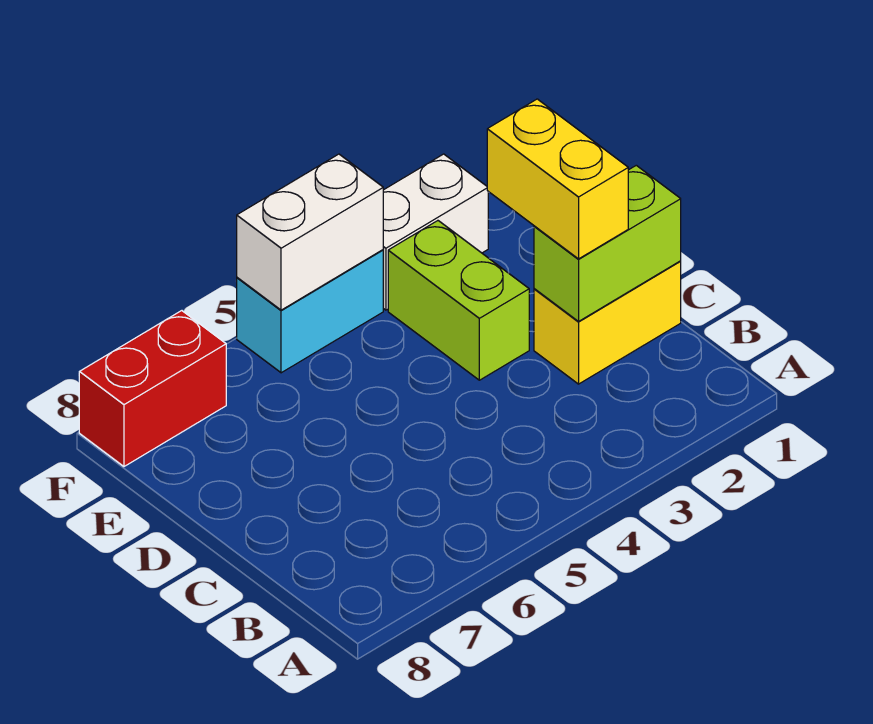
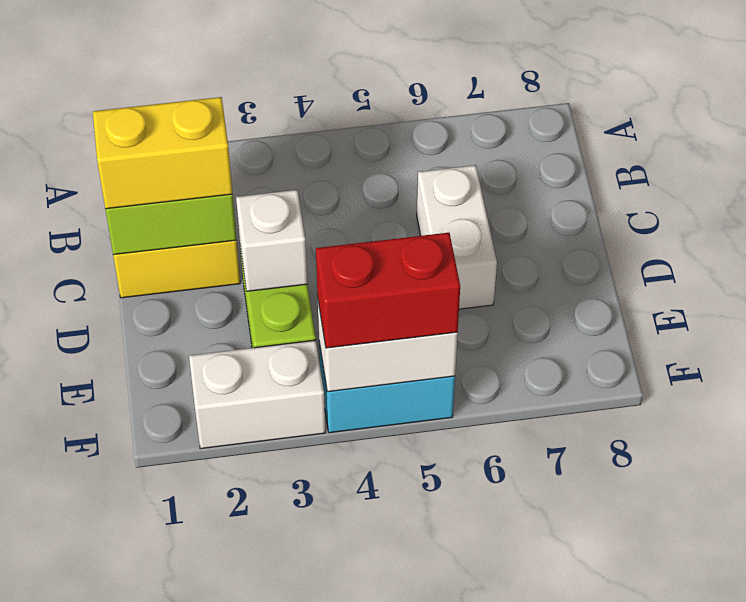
yellow 1x2 brick [487,99,628,259] -> yellow 1x2 brick turned to [93,97,232,209]
none -> white 1x2 brick [417,165,497,309]
none -> white 1x1 brick [236,190,307,291]
red 1x2 brick [79,311,226,466] -> red 1x2 brick moved to [316,233,460,348]

